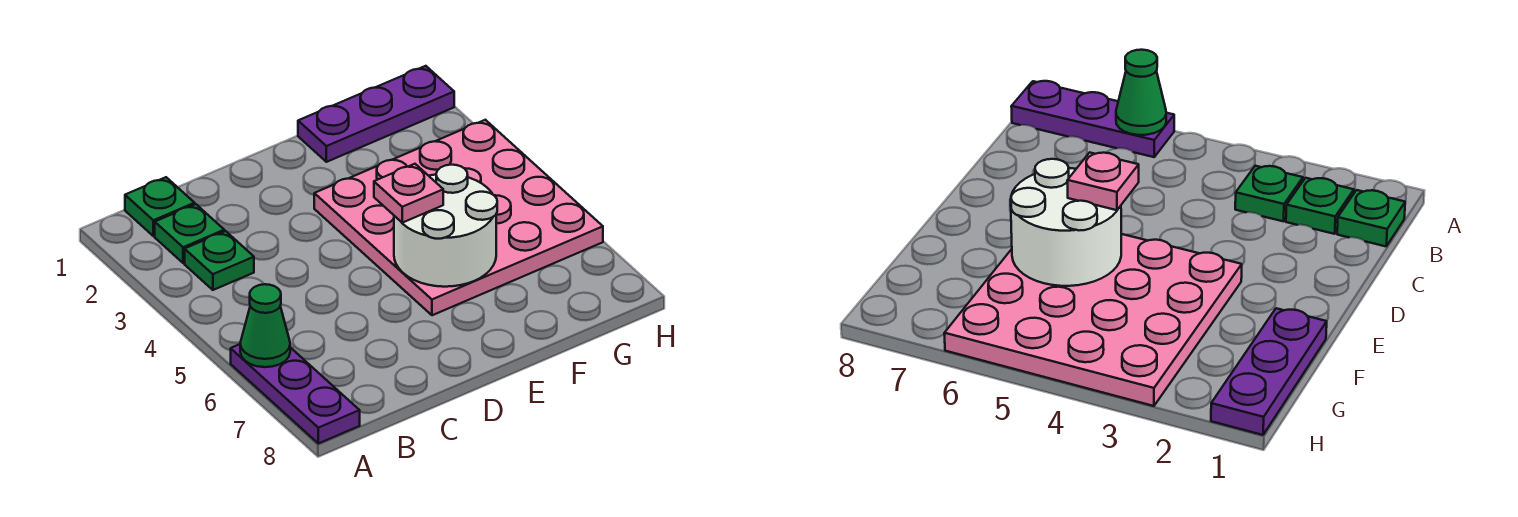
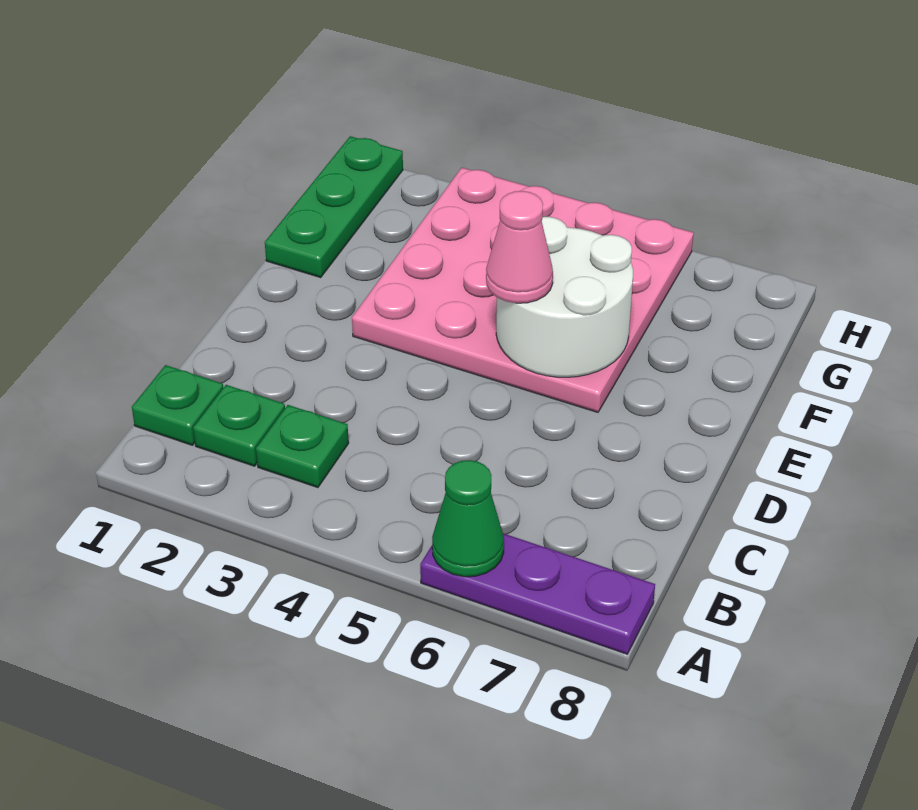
pink 1x1 plate [374,164,443,223] -> pink 1x1 cone [486,191,553,303]
purple 1x3 plate [298,66,454,162] -> green 1x3 plate [265,136,403,278]

